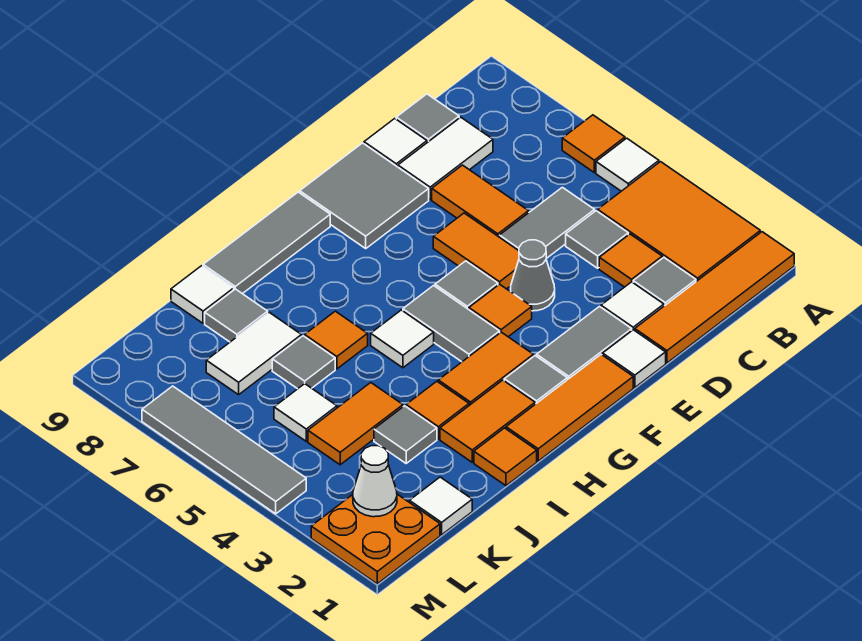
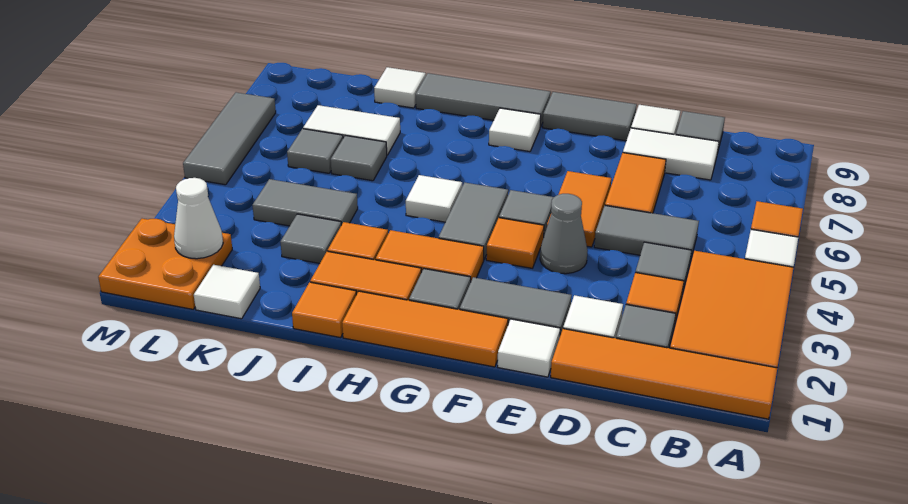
grey 2x2 tile [300,143,429,248] -> grey 1x2 tile [543,92,637,141]
orange 1x1 tile [305,311,368,369] -> none
orange 1x2 tile [308,383,403,465] -> grey 1x2 tile [253,179,358,226]
grey 1x1 tile [205,289,268,342] -> grey 1x1 tile moved to [287,129,343,173]
white 1x1 tile [274,384,337,441] -> white 1x1 tile moved to [489,108,541,152]
grey 1x4 tile [142,386,306,514] -> grey 1x3 tile [183,92,276,185]

